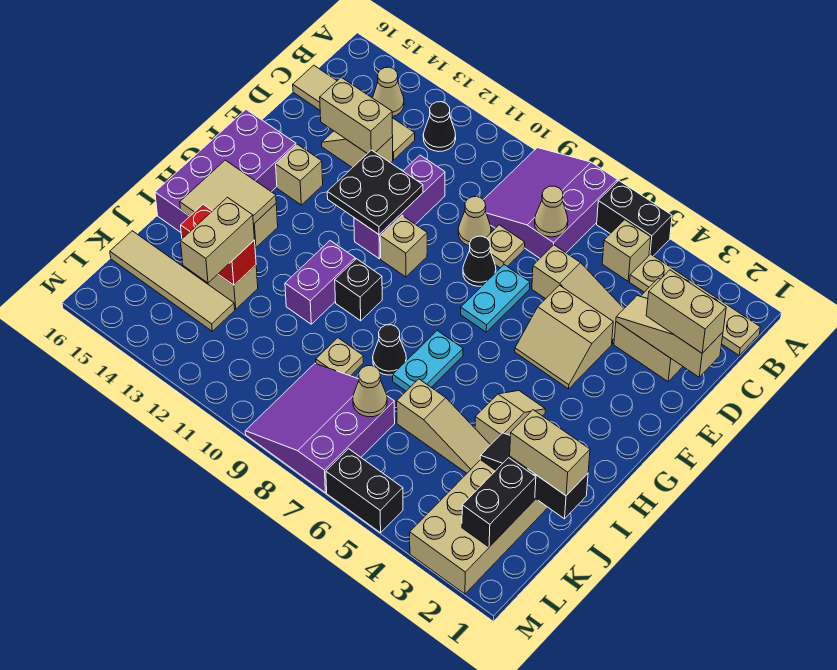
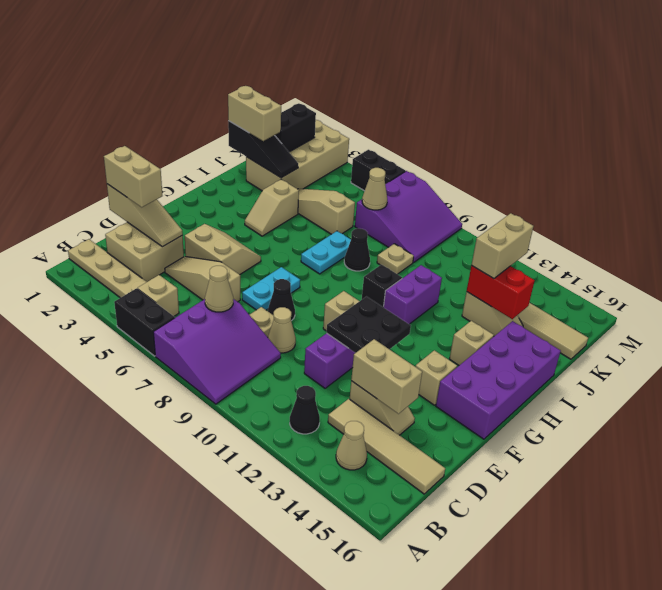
tan 2x2 tile [180,160,276,224] -> none

